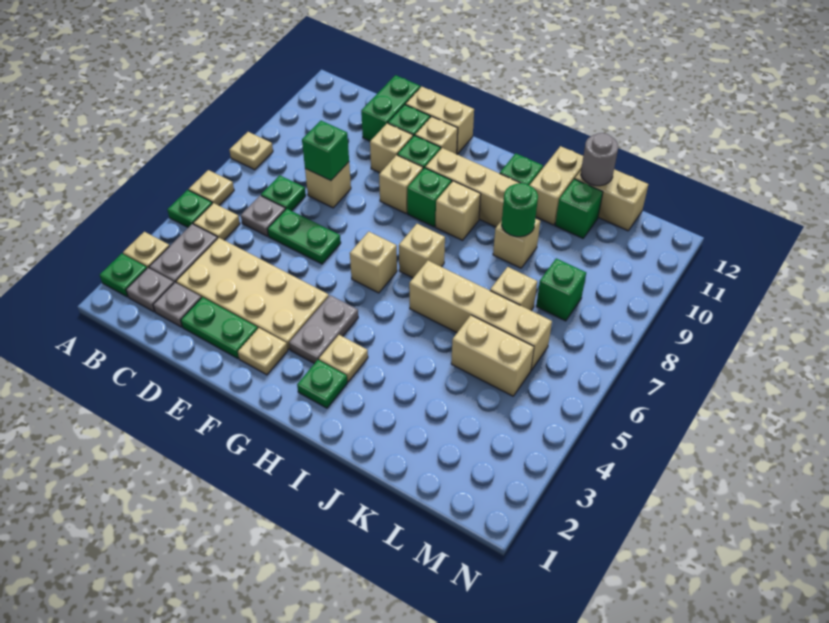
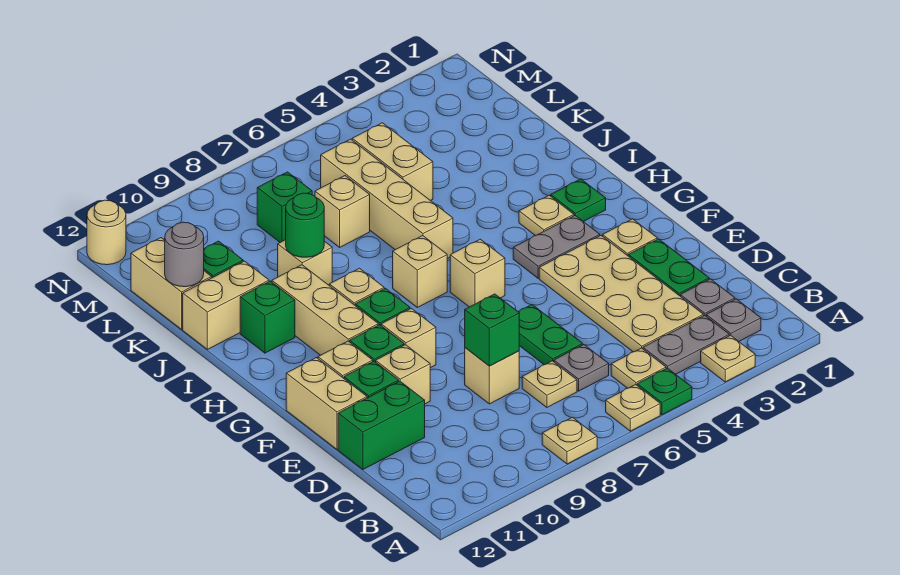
green 1x1 plate [100,253,147,297] -> none
green 1x1 plate [261,175,306,211] -> tan 1x1 plate [522,361,577,407]
none -> tan 1x1 round brick [87,200,126,265]

